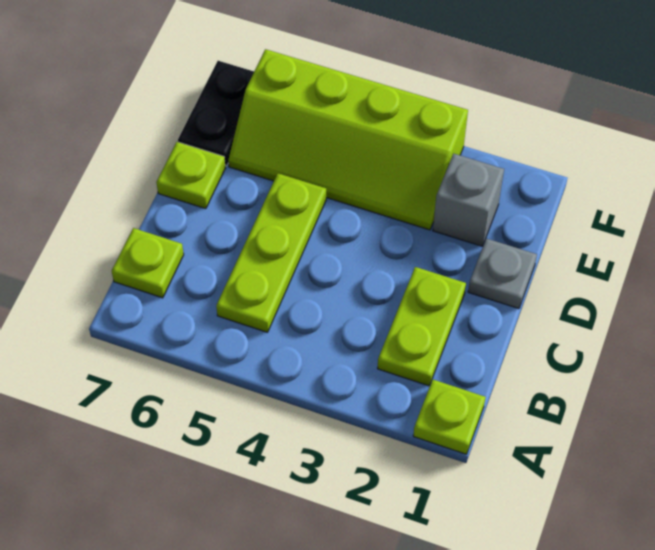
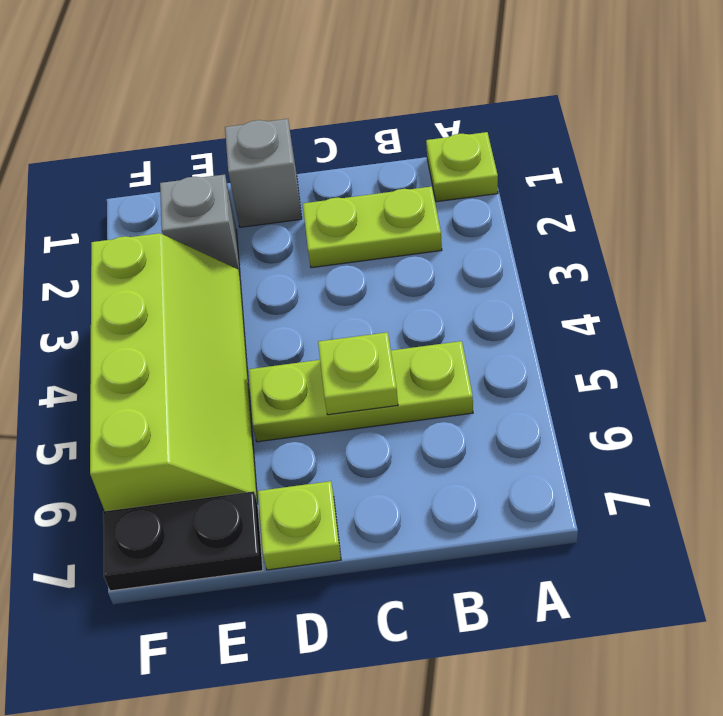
lime 1x1 plate [112,228,184,298] -> lime 1x1 plate moved to [318,332,398,415]
grey 1x1 plate [468,238,537,309] -> grey 1x1 brick [225,119,302,227]

